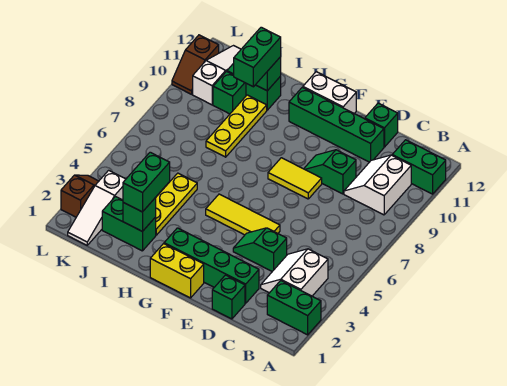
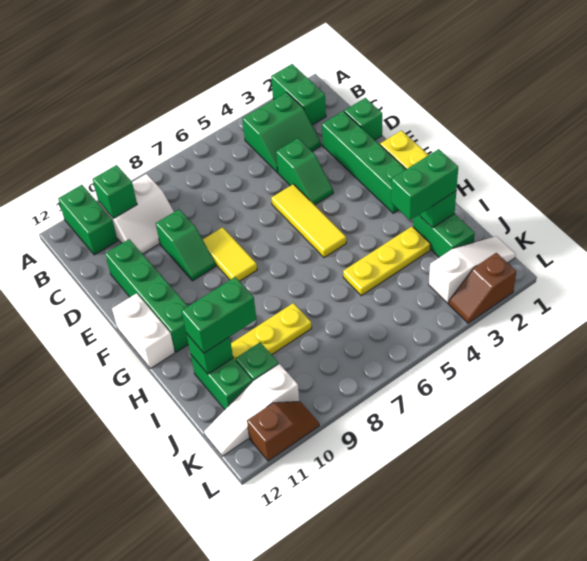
white 2x2 slope [261,249,328,296] -> green 2x2 slope [242,92,321,172]
green 1x1 brick [365,103,398,147] -> green 1x1 brick moved to [93,165,137,219]

